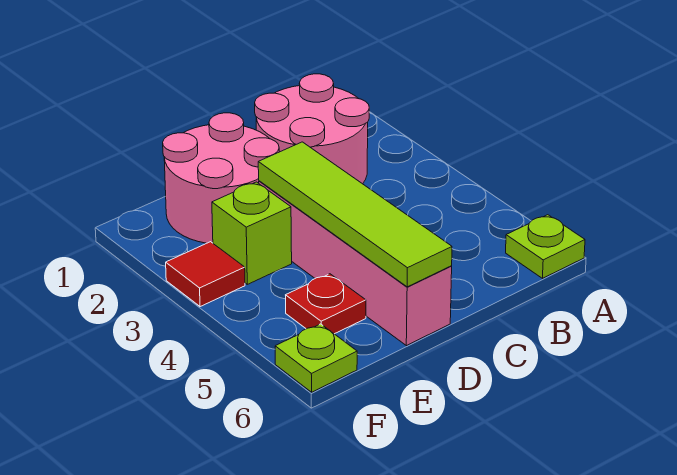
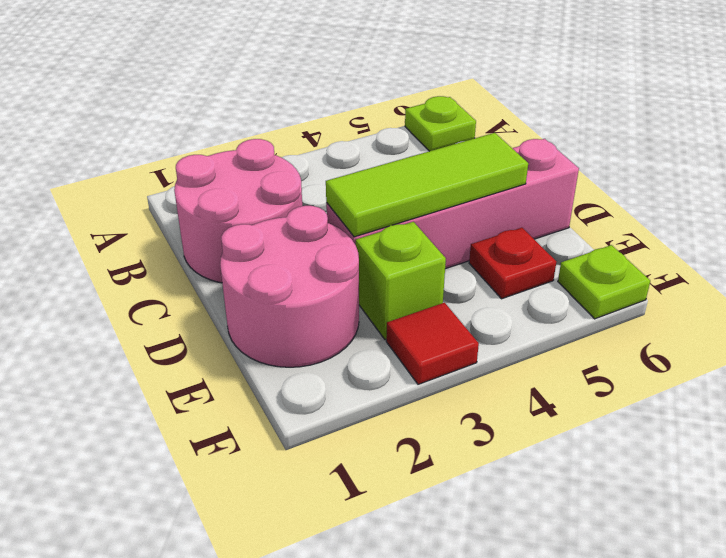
lime 1x4 tile [258,142,452,287] -> lime 1x3 tile [326,133,528,237]

